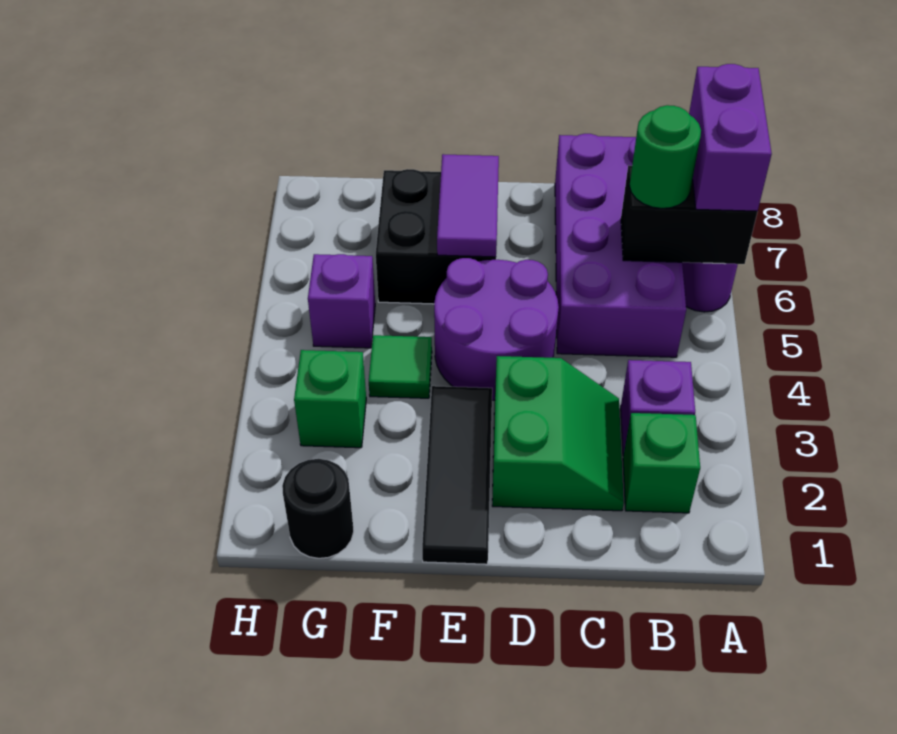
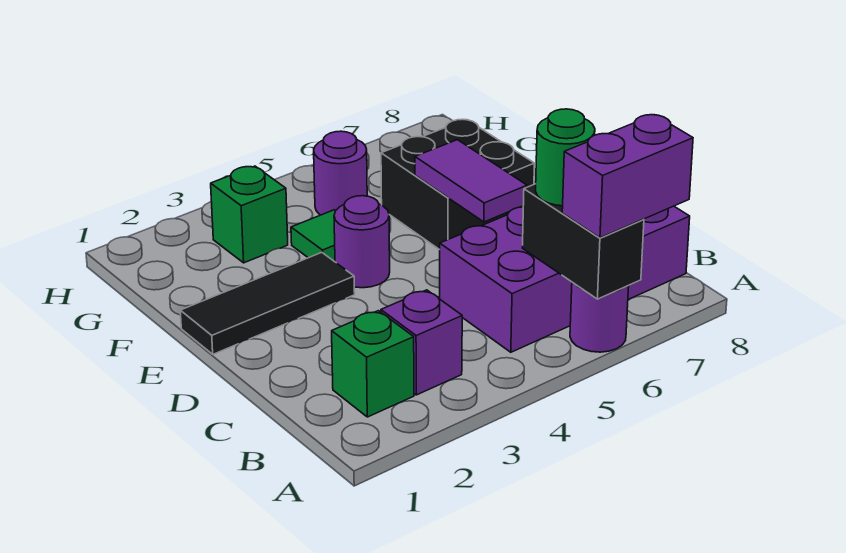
green 2x2 slope [492,356,624,511] -> none
purple 2x2 round brick [434,258,559,400] -> purple 1x1 round brick [334,196,390,288]
purple 1x2 tile [437,154,499,257] -> purple 1x2 tile turned to [415,140,527,222]
black 1x1 round brick [282,459,354,558] -> none
purple 1x1 brick [308,254,375,348] -> purple 1x1 round brick [314,131,367,215]

